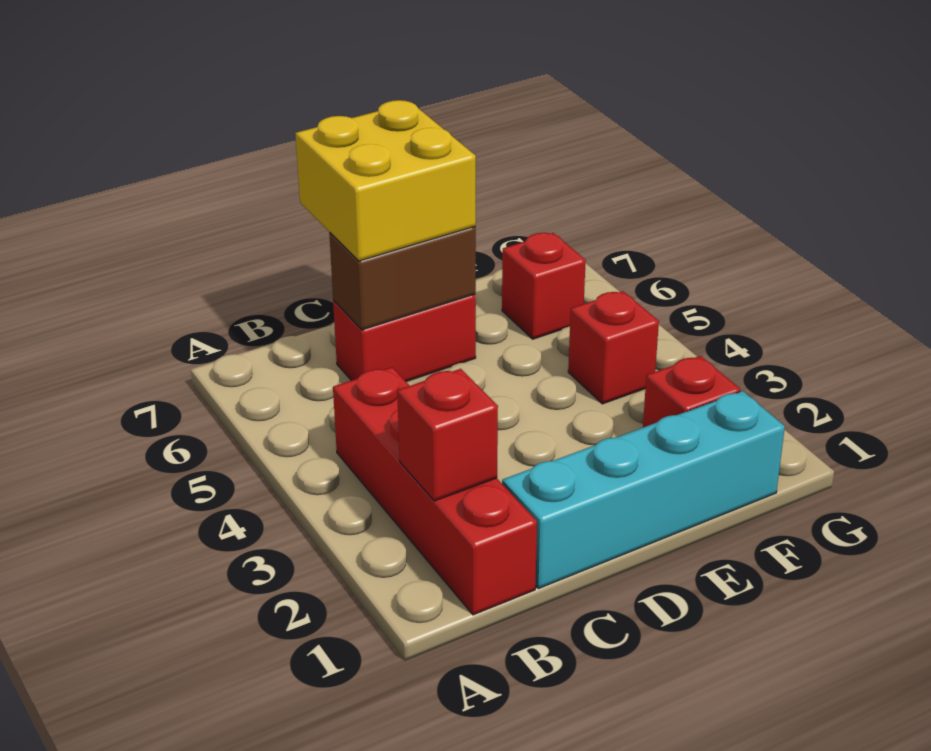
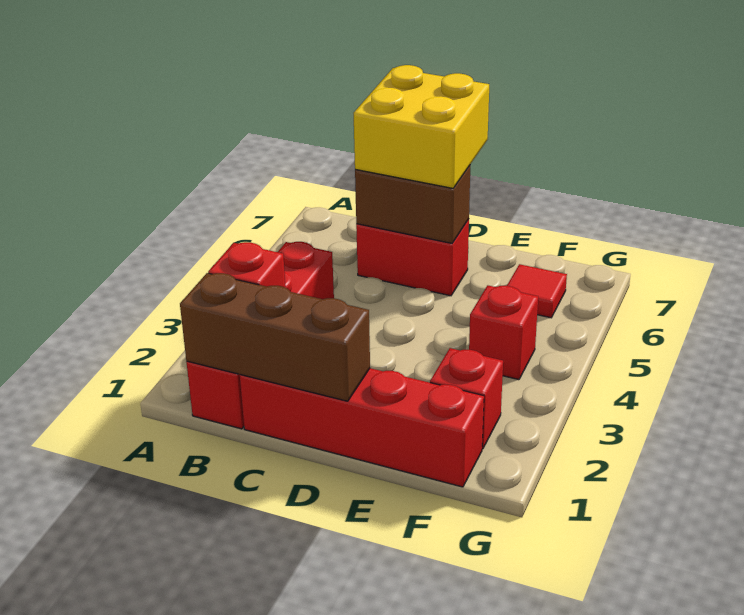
none -> brown 1x3 brick [180,273,370,401]
cyan 1x4 brick [502,391,785,589] -> red 1x4 brick [240,368,484,487]
red 1x1 brick [502,233,586,339] -> red 1x1 tile [507,264,567,318]

